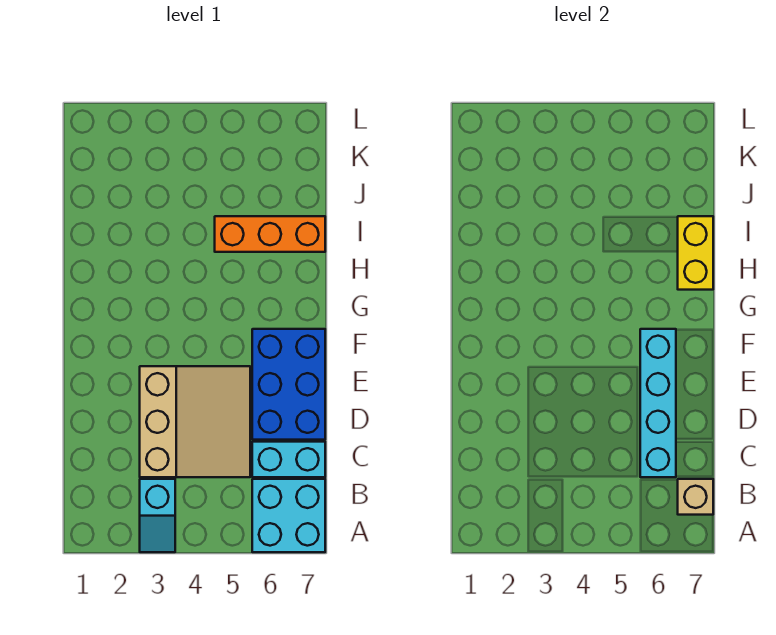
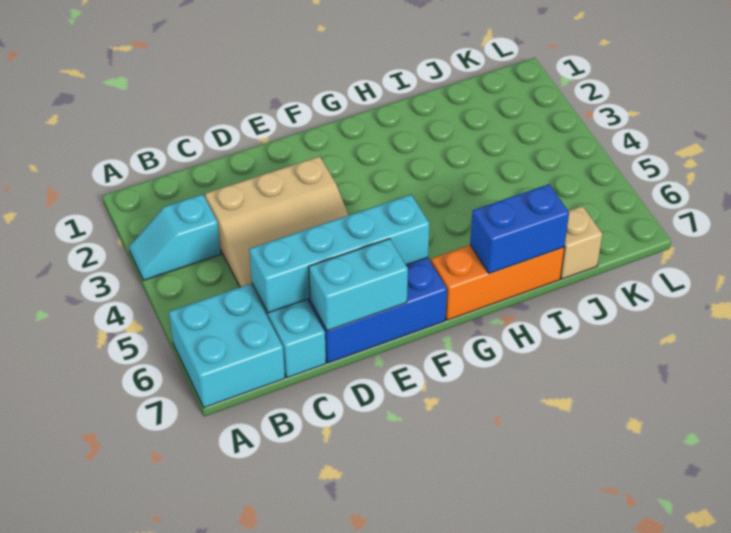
tan 1x1 brick [678,479,713,515] -> tan 1x1 brick moved to [560,206,602,279]
none -> cyan 1x2 brick [309,239,408,331]
yellow 1x2 brick [678,216,713,290] -> blue 1x2 brick [470,184,569,274]
orange 1x3 brick [215,216,325,252] -> orange 1x3 brick turned to [431,245,564,320]

